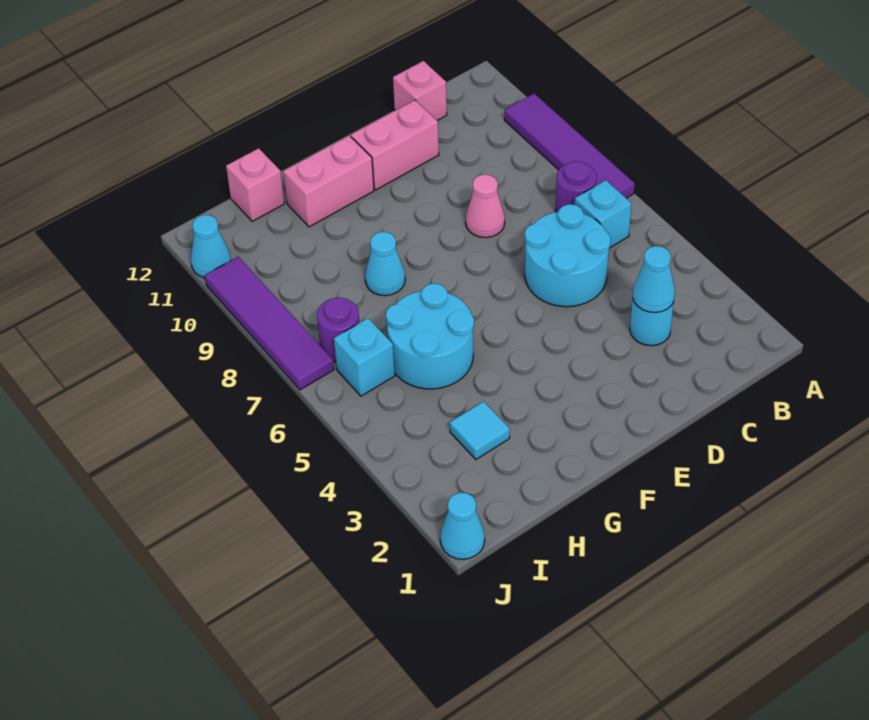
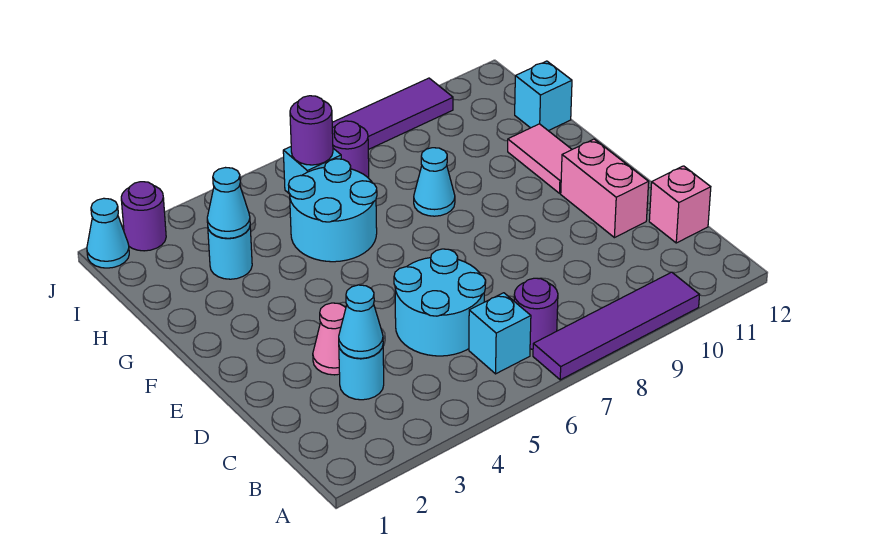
pink 1x1 cone [466,174,505,238] -> pink 1x1 cone moved to [313,303,346,375]
pink 1x2 brick [283,136,374,227] -> pink 1x2 tile [508,124,572,193]
cyan 1x1 tile [450,402,510,459] -> cyan 1x1 round brick [208,227,252,279]
pink 1x1 brick [226,148,284,221] -> cyan 1x1 brick [515,61,572,131]
none -> purple 1x1 round brick [290,96,333,165]
none -> purple 1x1 round brick [121,182,166,251]
cyan 1x1 cone [191,215,231,278] -> cyan 1x1 cone moved to [207,168,250,238]

